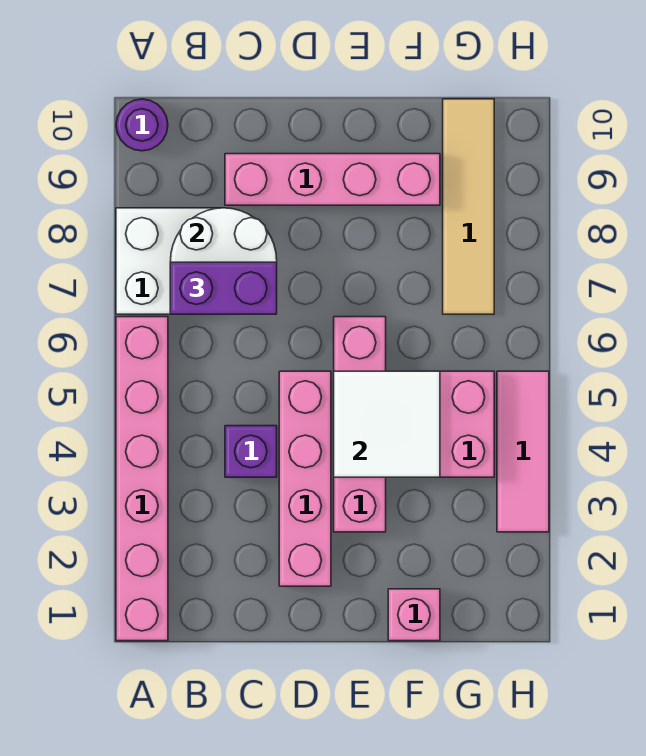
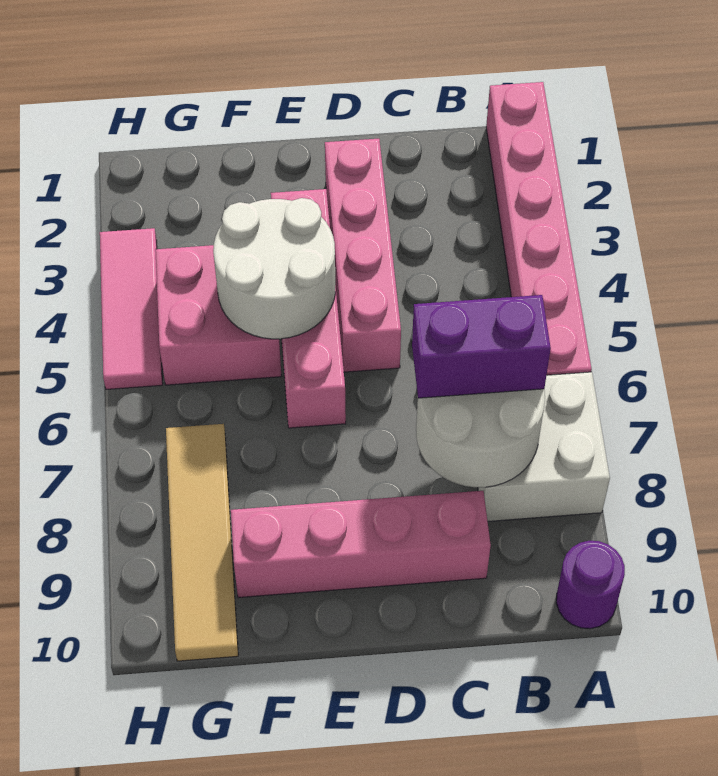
purple 1x1 brick [225,426,277,477] -> none
white 2x2 tile [334,371,440,477] -> white 2x2 round brick [213,198,335,339]
pink 1x1 brick [388,589,440,641] -> none

